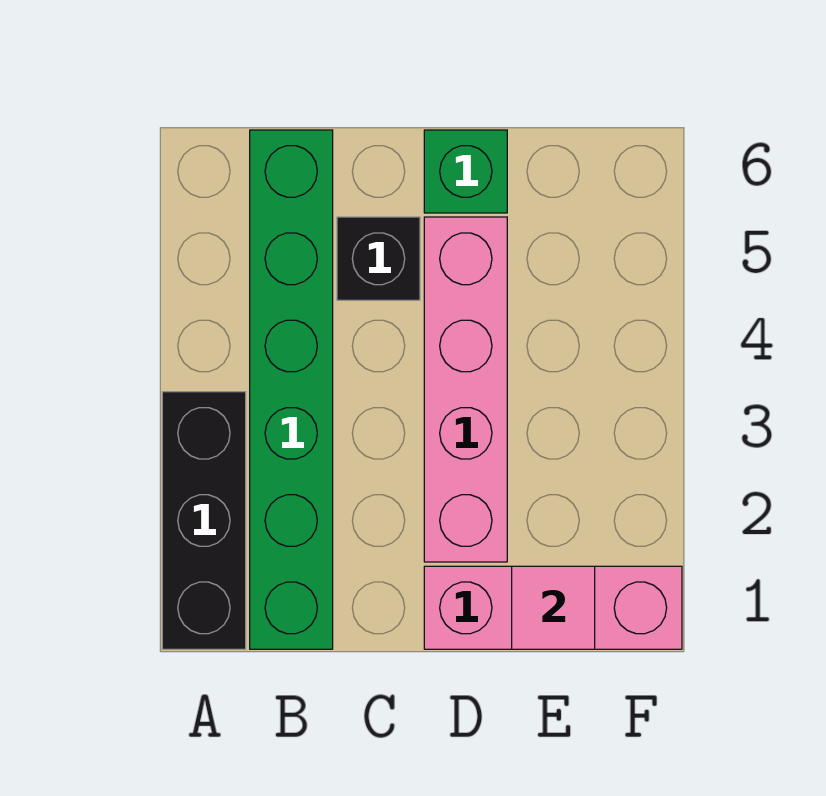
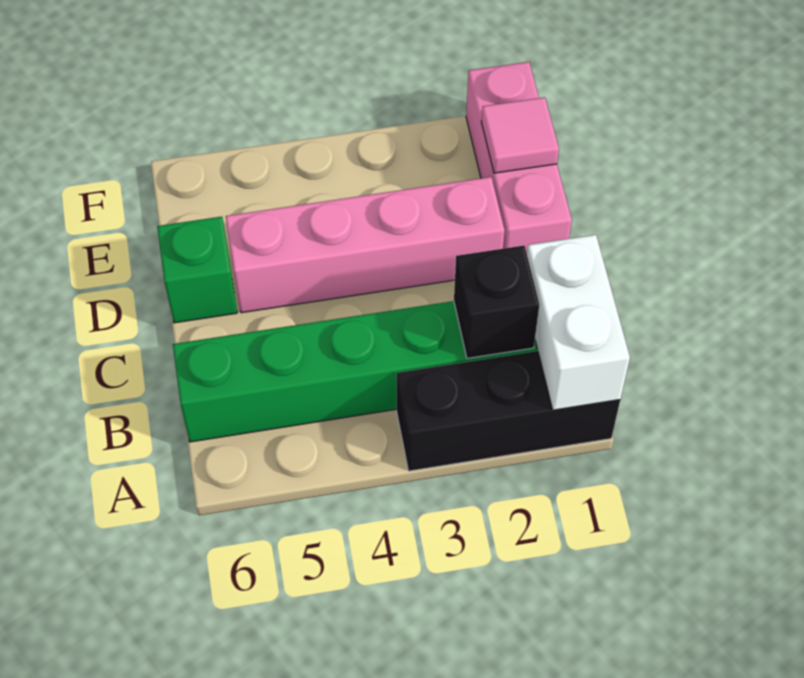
none -> white 1x2 brick [527,235,630,410]
black 1x1 brick [337,217,420,300] -> black 1x1 brick moved to [454,246,539,358]

